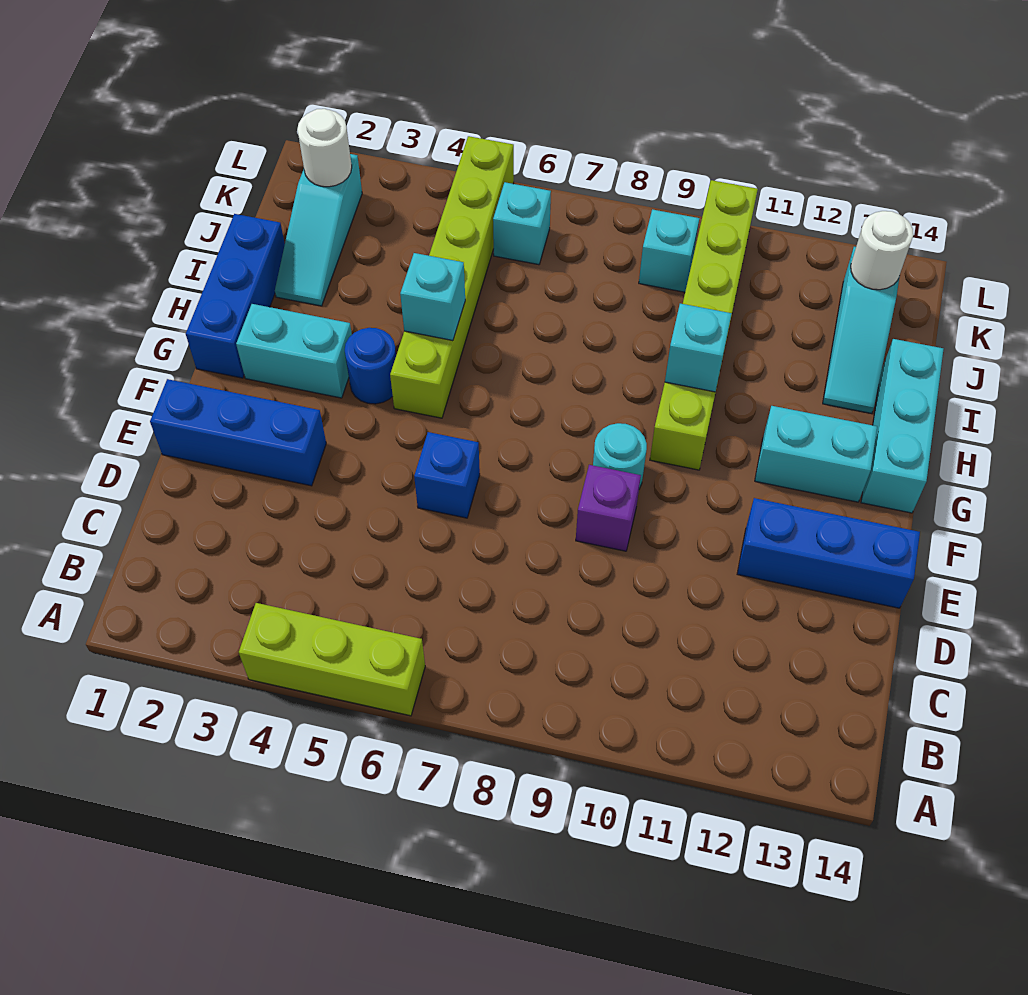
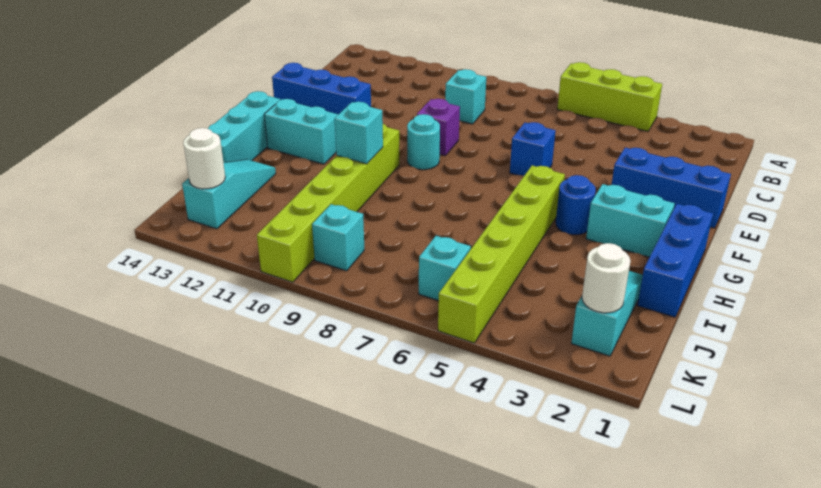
cyan 1x1 brick [400,253,465,341] -> cyan 1x1 brick moved to [445,69,486,124]

